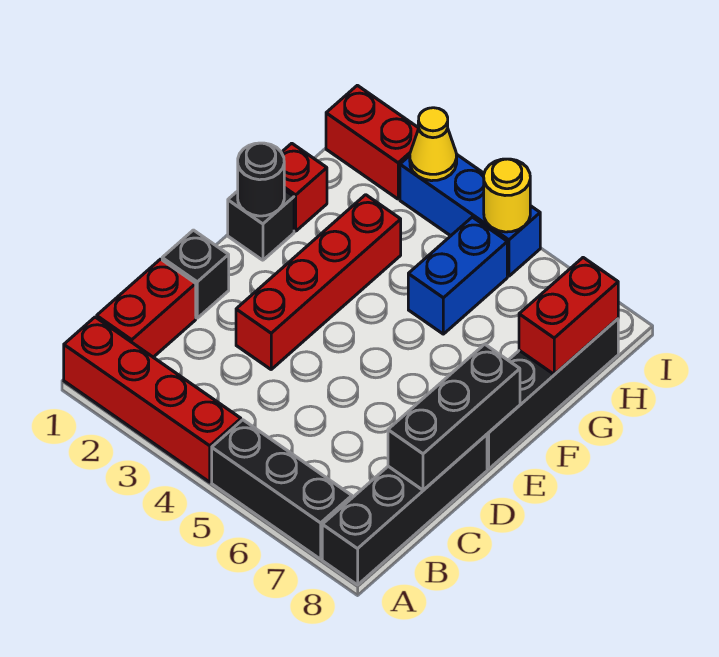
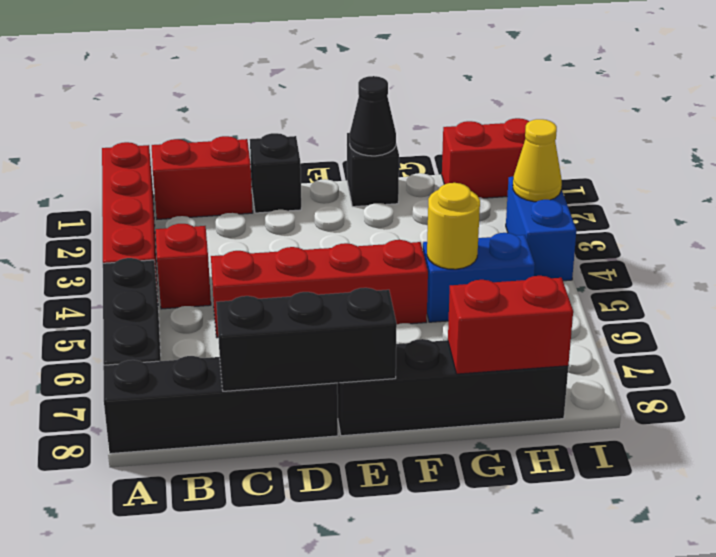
red 1x4 brick [236,195,401,369] -> red 1x4 brick moved to [211,240,428,338]
black 1x1 round brick [238,143,284,216] -> black 1x1 cone [350,76,396,156]
red 1x1 brick [281,143,327,231] -> red 1x1 brick moved to [156,224,211,309]
red 1x2 brick [326,85,419,199] -> red 1x2 brick turned to [442,118,529,198]
blue 1x3 brick [400,154,540,276] -> blue 1x2 brick [506,177,576,281]
yellow 1x1 round brick [484,159,530,232] -> yellow 1x1 round brick moved to [427,183,480,269]

